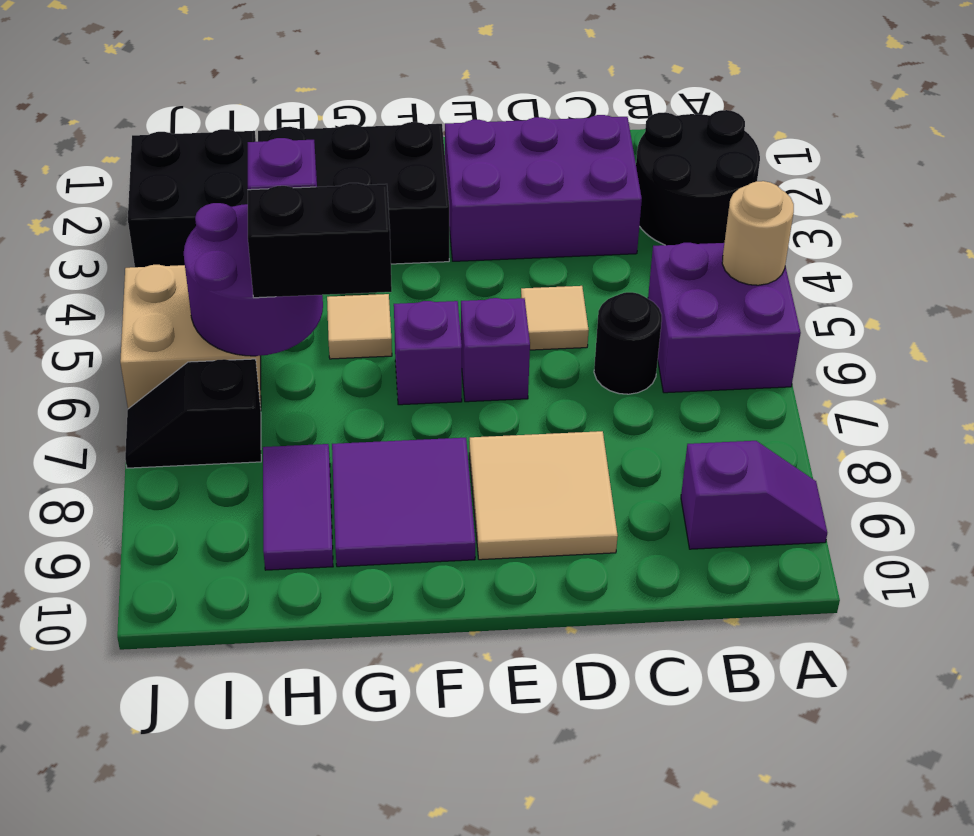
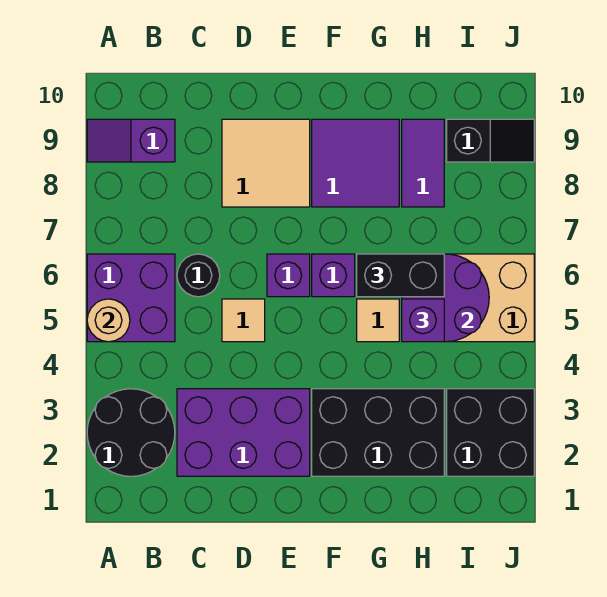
black 1x2 slope [125,359,261,468] -> black 1x2 slope moved to [447,119,534,162]

